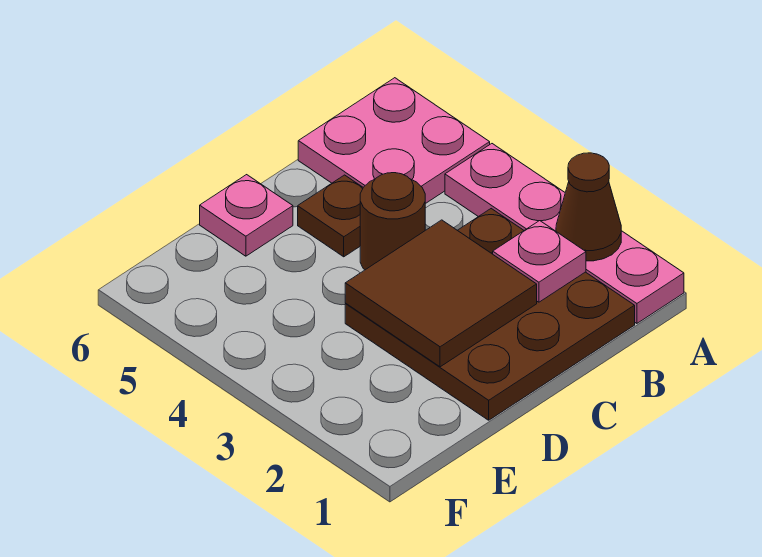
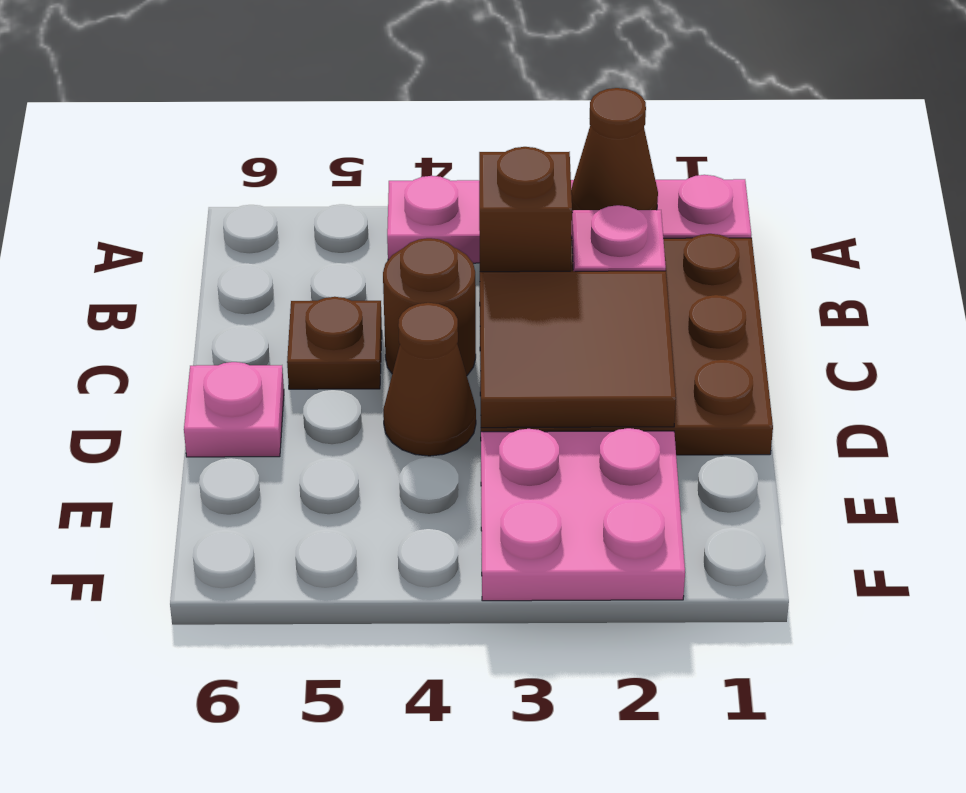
pink 2x2 plate [298,78,490,204] -> pink 2x2 plate moved to [481,428,685,601]
none -> brown 1x1 brick [479,147,572,272]
none -> brown 1x1 cone [383,303,476,456]

